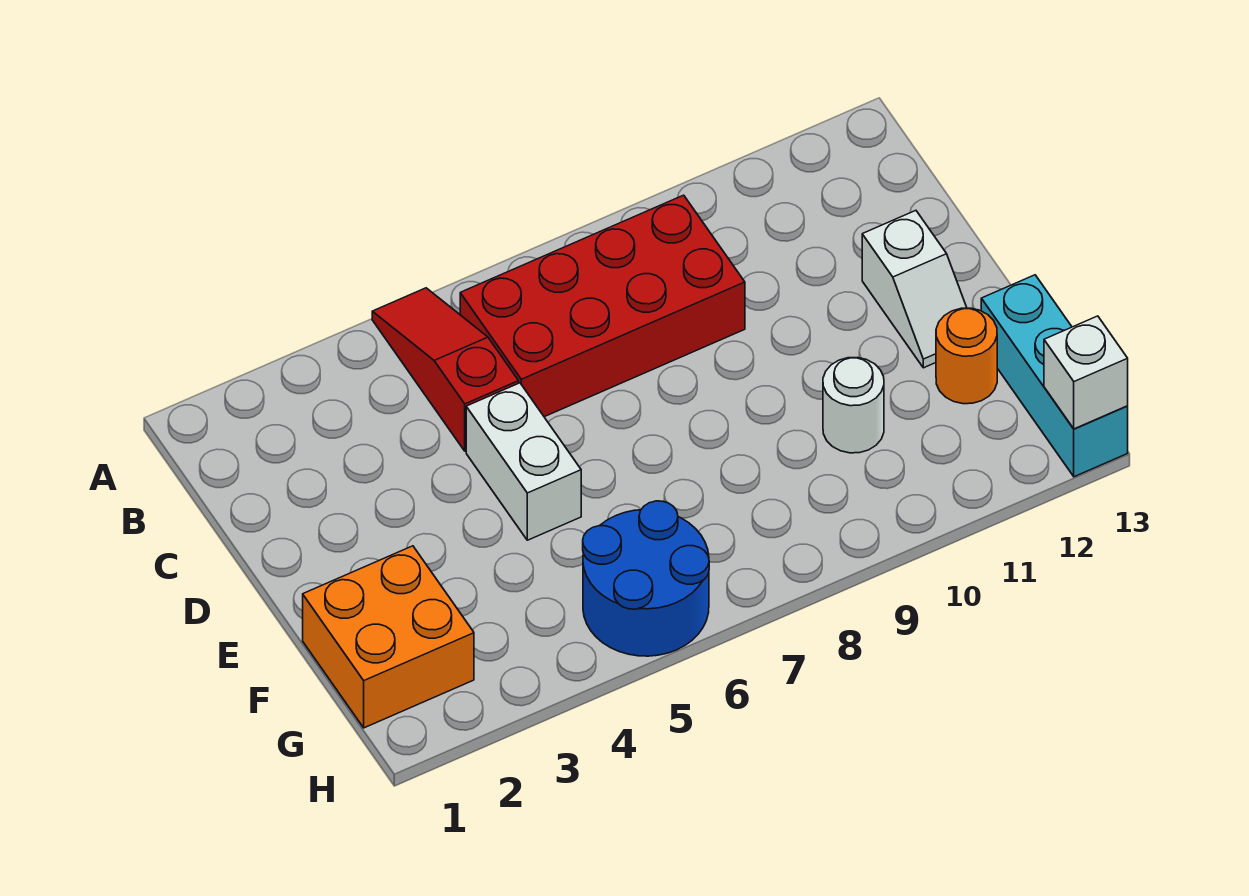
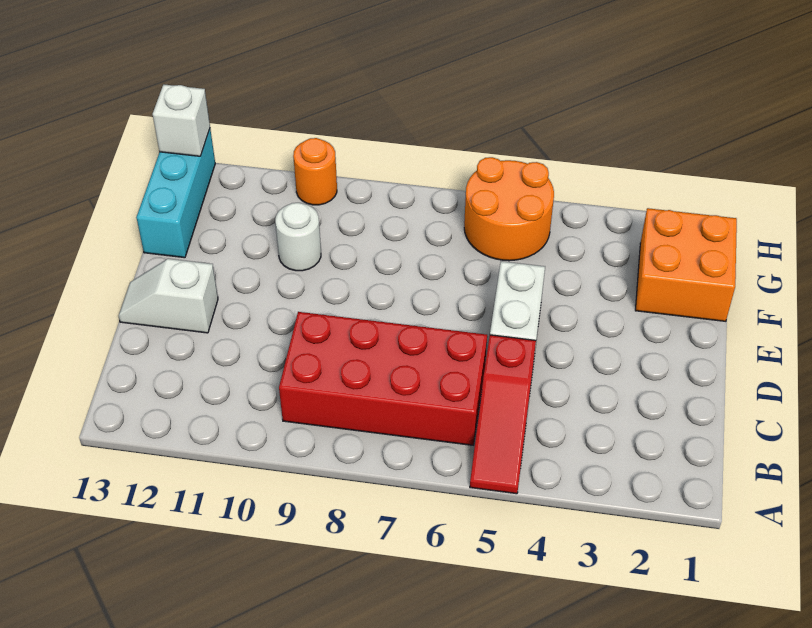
white 1x2 slope [862,211,967,368] -> white 1x2 slope turned to [119,259,218,333]
orange 1x1 round brick [936,308,997,404] -> orange 1x1 round brick moved to [293,138,337,205]
blue 2x2 round brick [583,501,709,656] -> orange 2x2 round brick [464,157,554,261]

